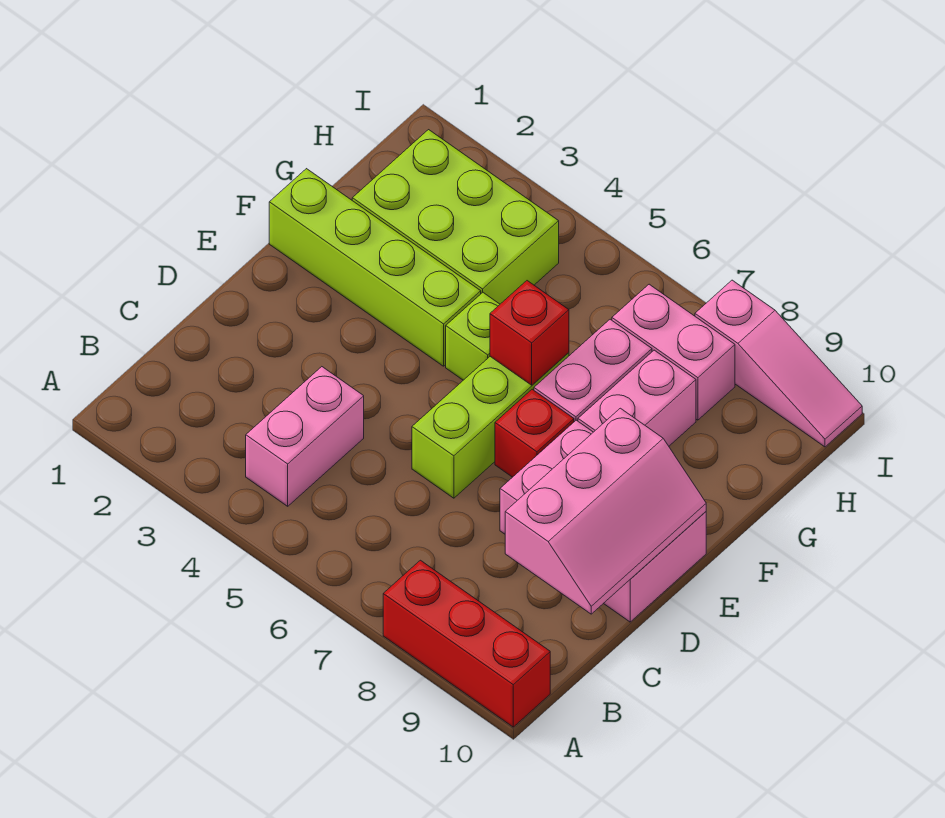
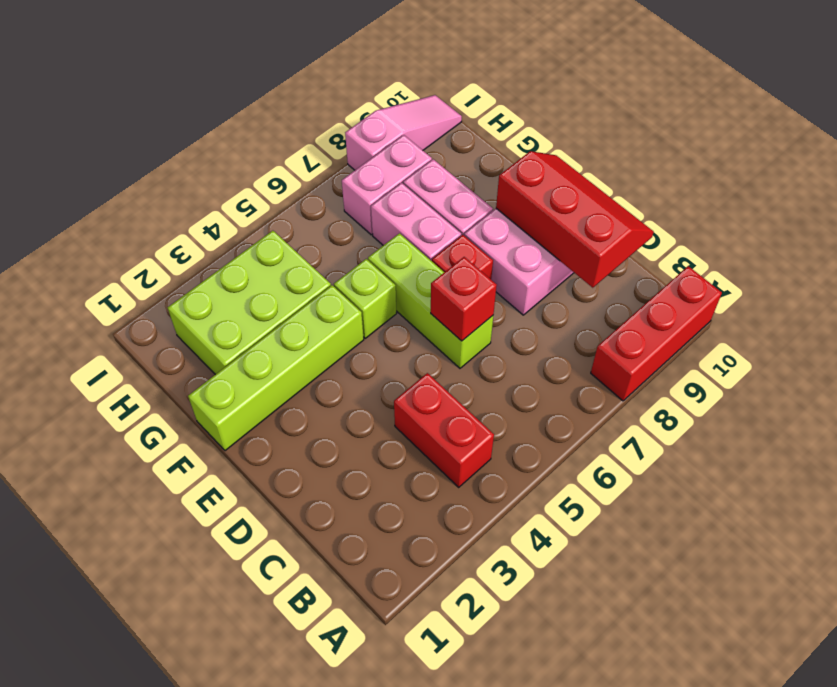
pink 1x2 brick [246,367,364,506] -> red 1x2 brick [394,373,494,487]
pink 2x3 slope [505,408,706,614] -> red 2x3 slope [496,151,654,288]
red 1x1 brick [490,281,569,385] -> red 1x1 brick moved to [431,257,497,341]

